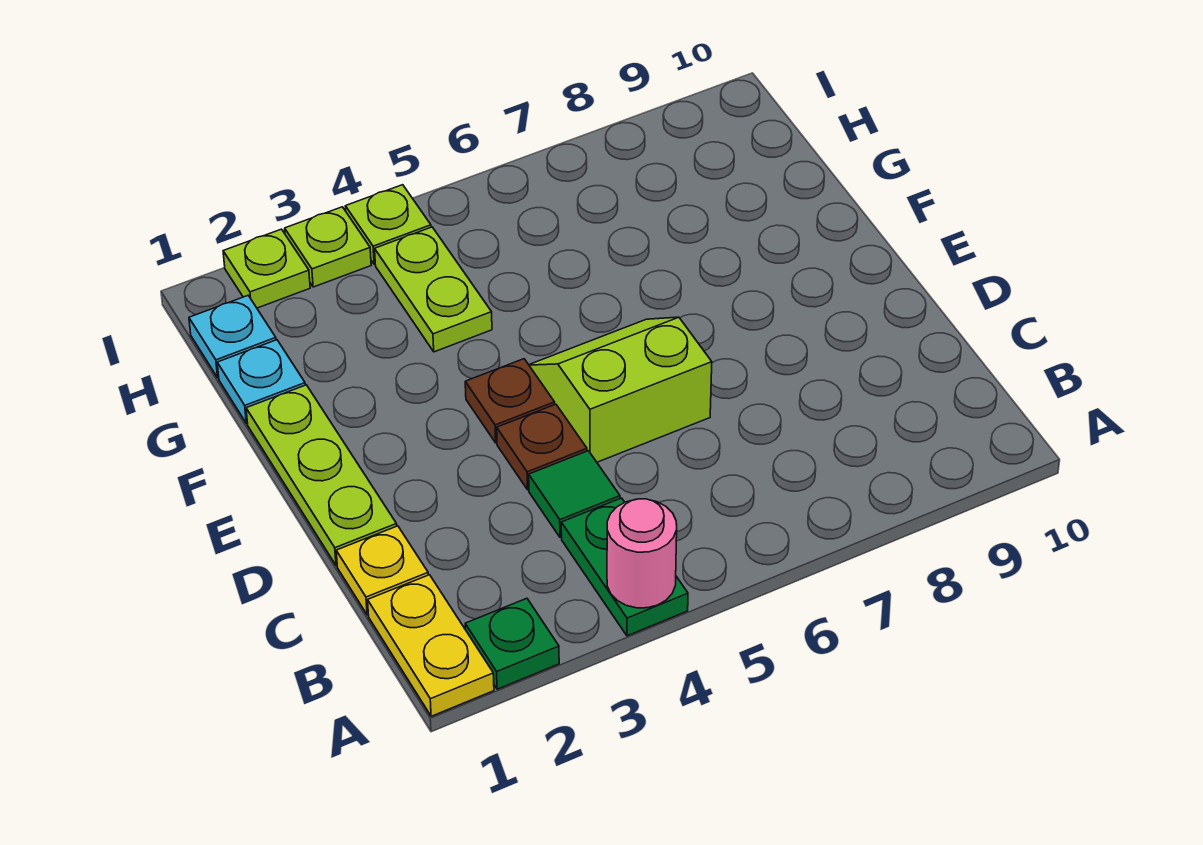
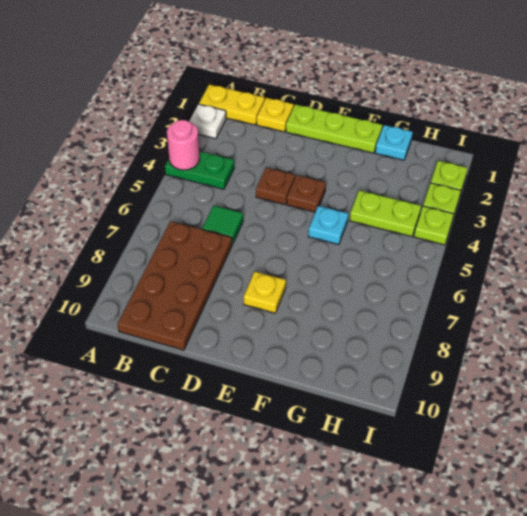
green 1x1 plate [465,598,559,689] -> white 1x1 plate [189,104,226,139]
none -> brown 2x4 plate [118,221,232,350]
green 1x1 tile [529,451,620,537] -> green 1x1 tile moved to [202,206,243,244]
lime 2x2 slope [529,317,712,462] -> none
none -> yellow 1x1 plate [244,272,286,313]
cyan 1x1 plate [189,296,276,378] -> cyan 1x1 plate moved to [308,206,348,245]

